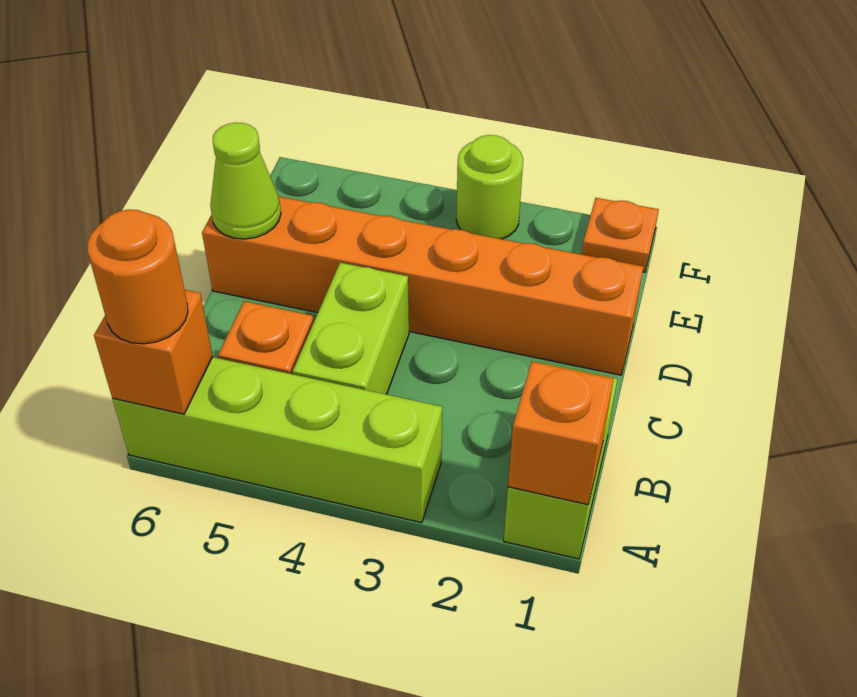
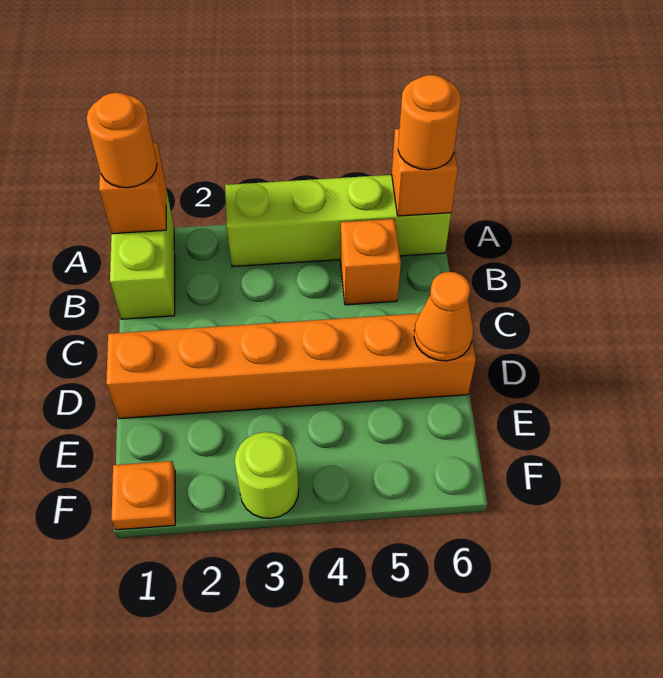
none -> orange 1x1 round brick [87,93,157,188]
lime 1x2 brick [293,263,409,394] -> none
lime 1x1 cone [210,123,281,239] -> orange 1x1 cone [414,272,473,361]

